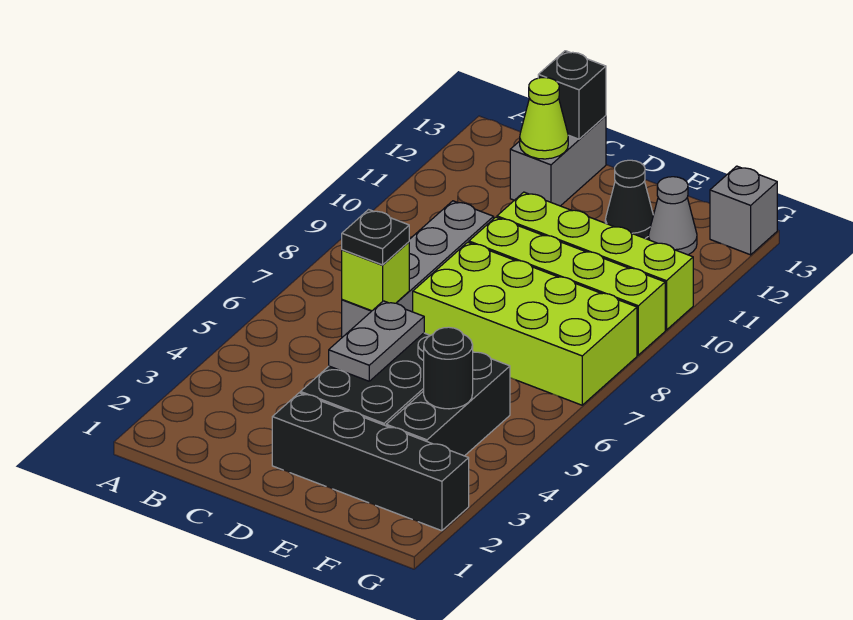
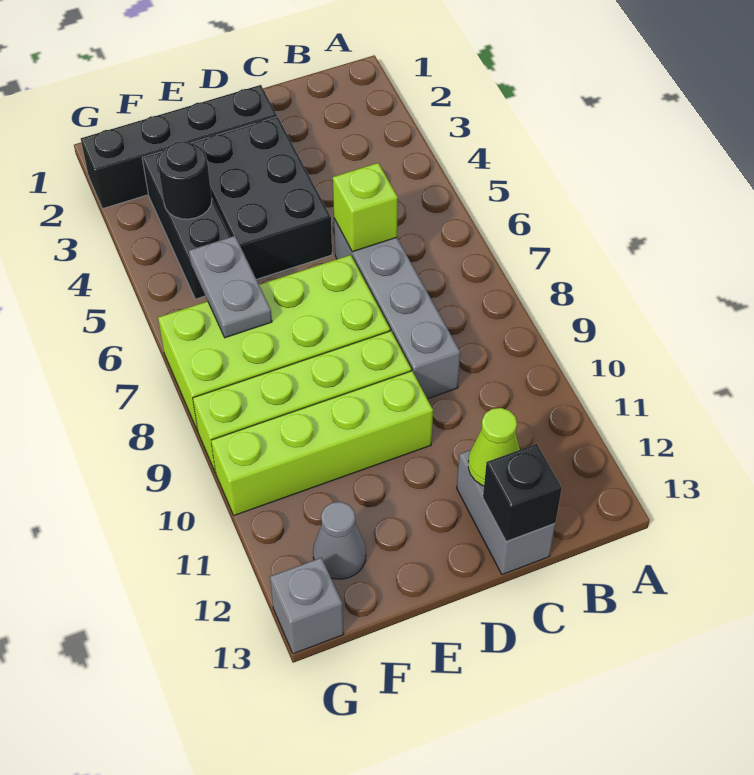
black 1x1 plate [342,210,409,265] -> none
grey 1x2 plate [329,301,424,381] -> grey 1x2 plate moved to [189,236,272,338]
black 1x1 cone [605,160,653,238] -> none

